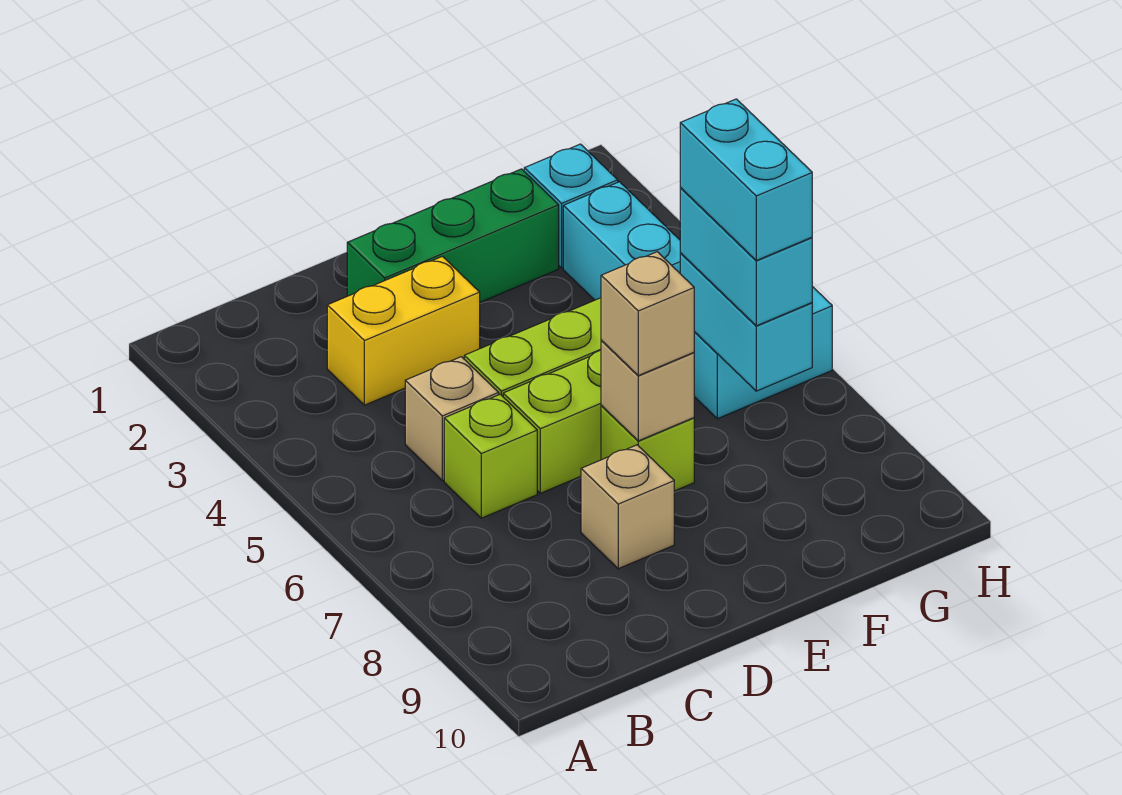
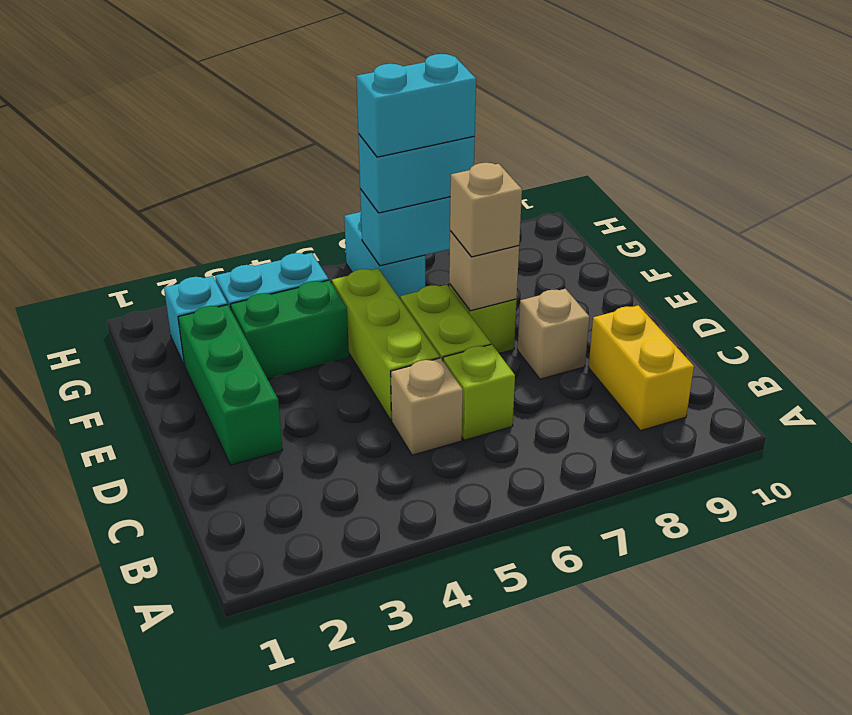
yellow 1x2 brick [327,256,480,405] -> yellow 1x2 brick moved to [588,305,694,431]
none -> green 1x2 brick [231,280,349,379]

